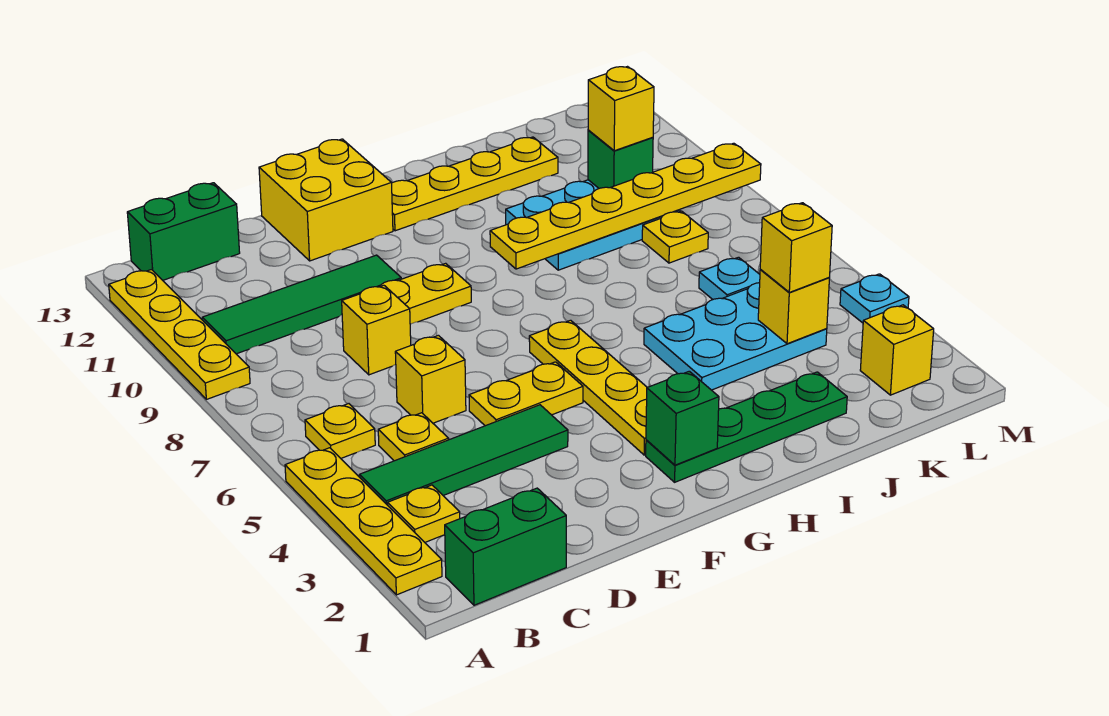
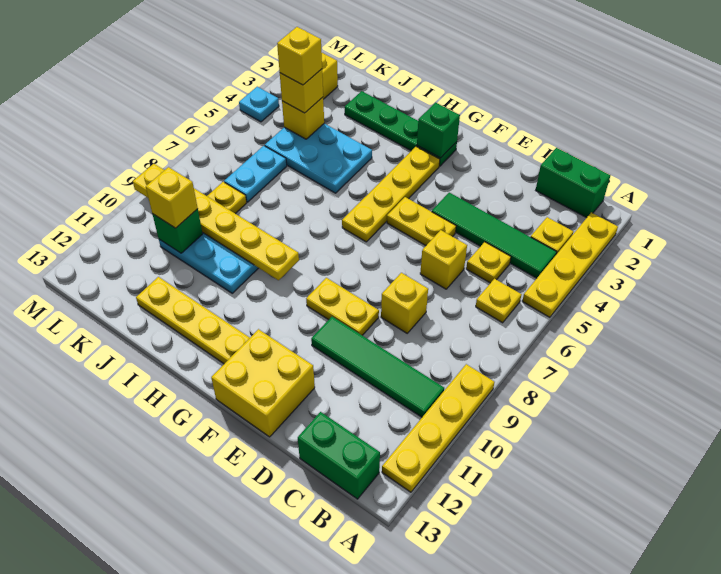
none -> yellow 1x1 brick [277,27,322,85]
cyan 1x1 plate [699,257,760,299] -> cyan 1x2 plate [224,146,287,202]

